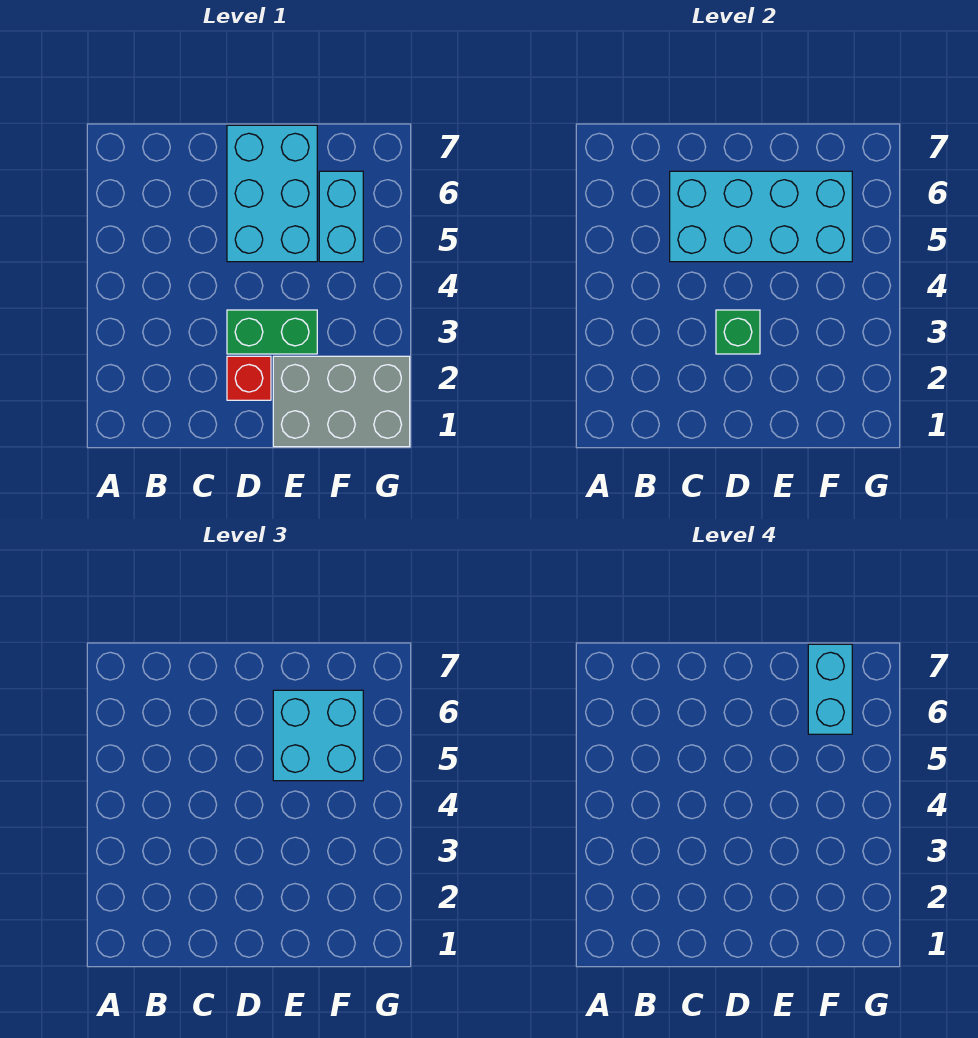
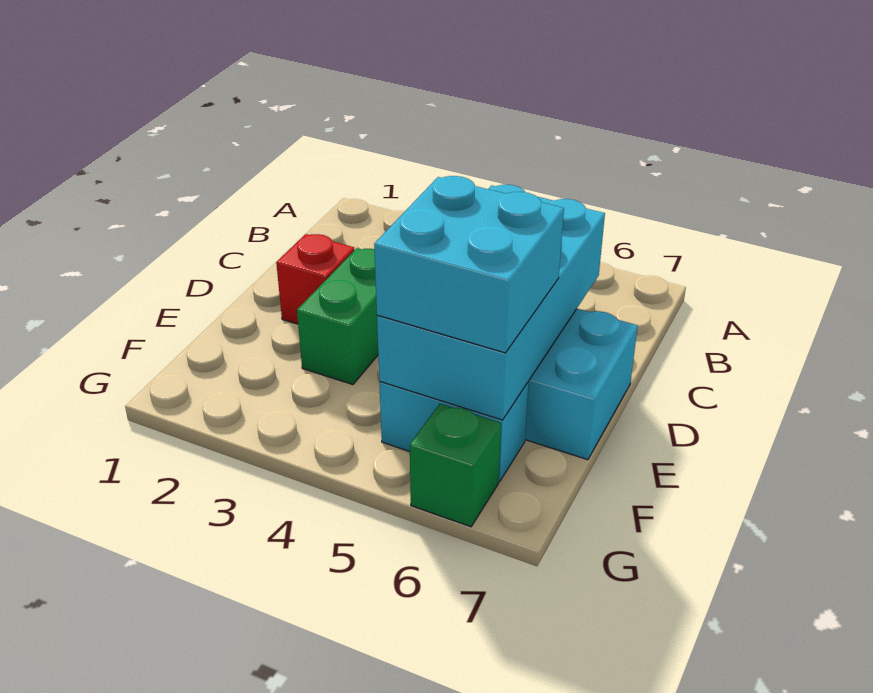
green 1x1 brick [716,310,760,354] -> green 1x1 brick moved to [410,404,501,527]
grey 2x3 brick [273,356,410,447] -> none
cyan 1x2 brick [808,644,852,734] -> none

